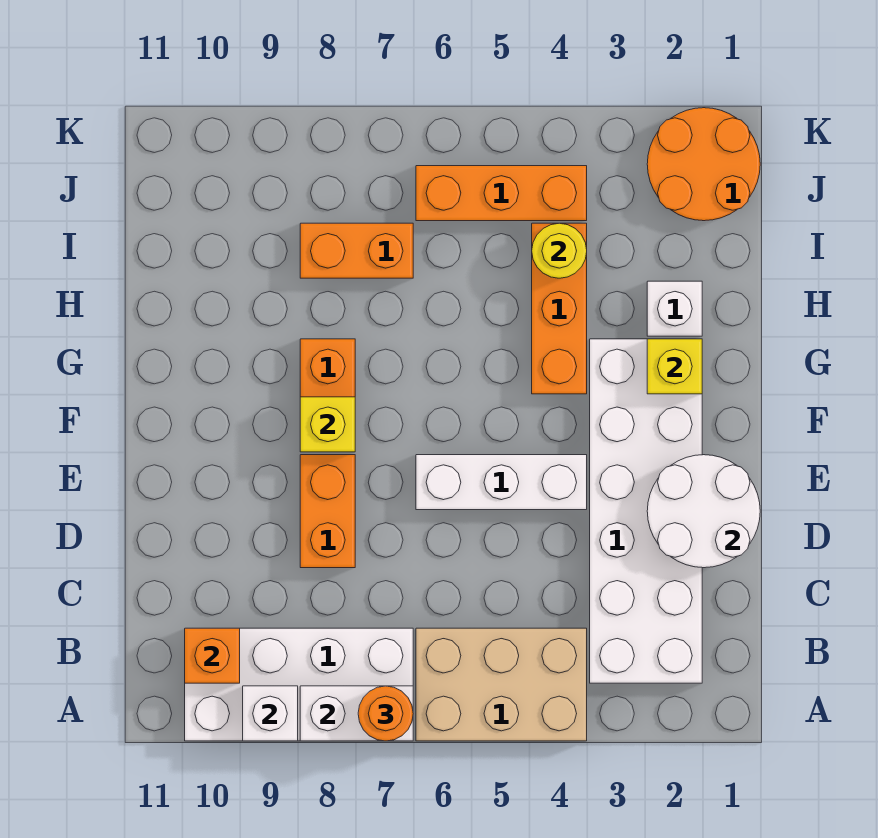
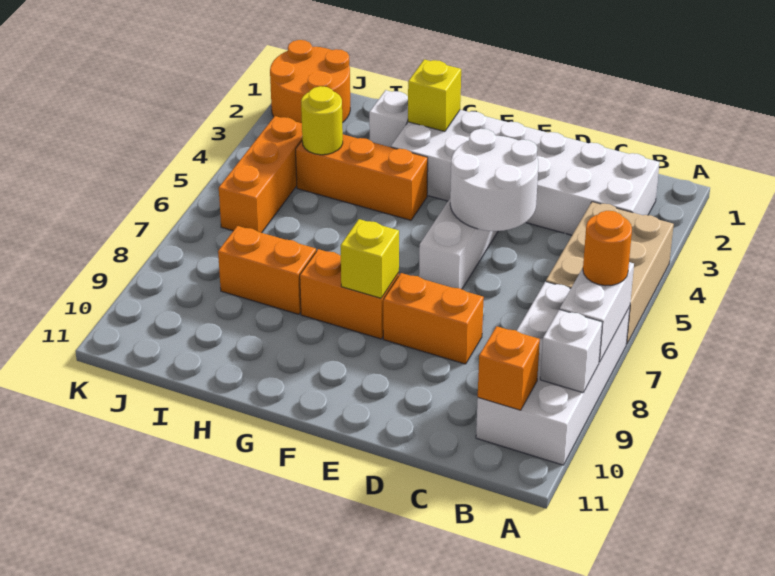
white 2x2 round brick [647,455,760,568] -> white 2x2 round brick moved to [450,129,538,231]
orange 1x2 brick [300,223,413,278] -> orange 1x2 brick turned to [218,226,316,314]

